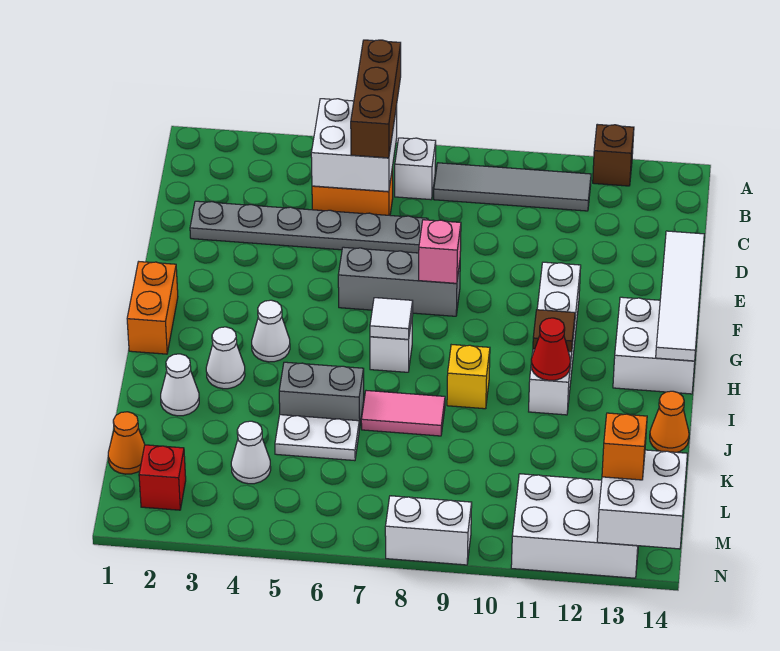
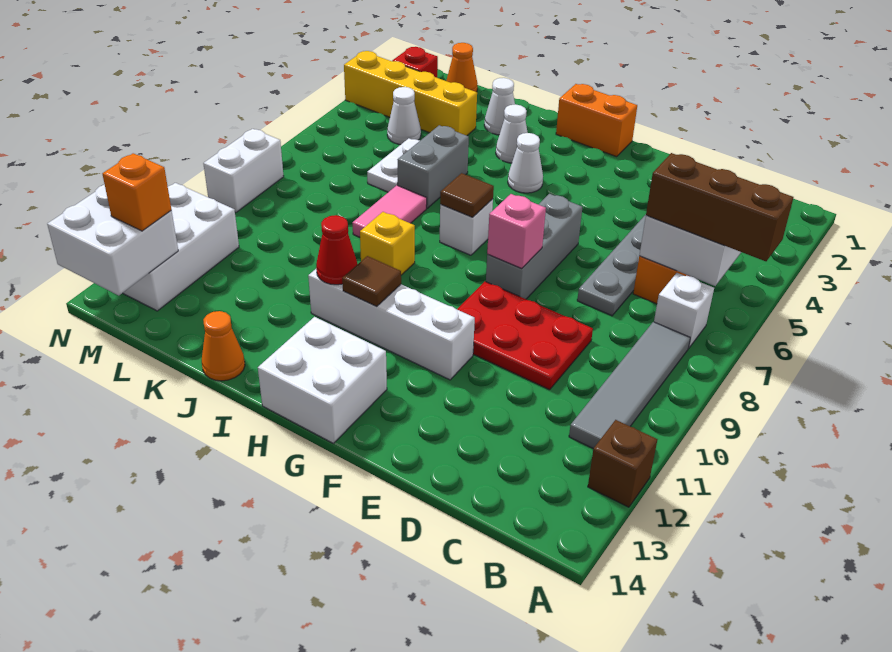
none -> red 2x3 plate [457,281,593,390]
white 1x4 tile [656,231,704,361] -> none
white 1x1 tile [370,298,413,339] -> brown 1x1 tile [440,173,494,217]
none -> yellow 1x4 brick [344,51,477,136]

